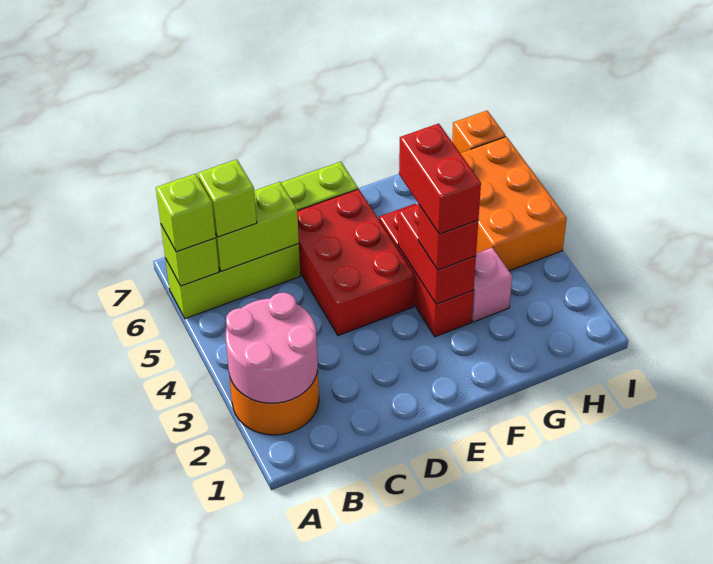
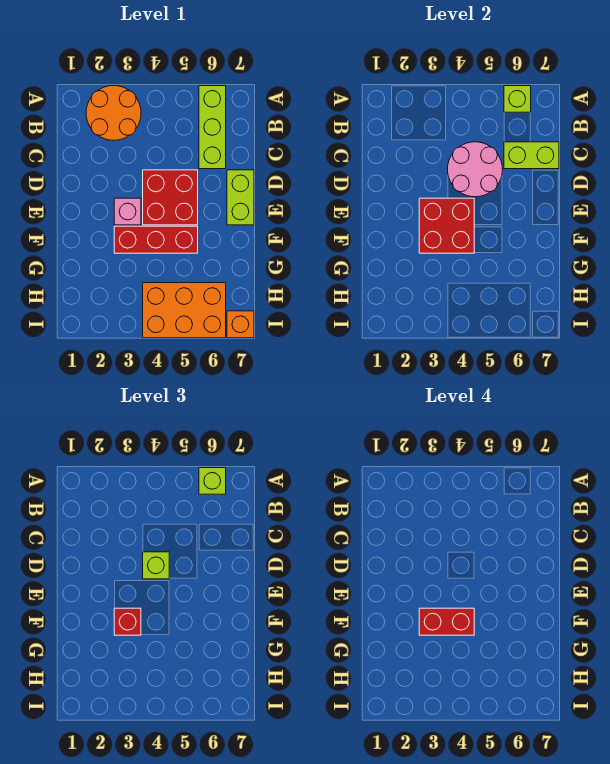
pink 2x2 round brick [226,293,318,403] -> pink 2x2 round brick moved to [448,142,503,197]
lime 1x2 brick [215,182,299,272] -> lime 1x2 brick turned to [504,142,559,169]
lime 1x1 brick [198,160,257,237] -> lime 1x1 brick moved to [143,552,169,579]
red 2x3 brick [297,189,414,336] -> red 2x2 brick [143,170,198,225]
red 1x2 brick [398,204,476,304] -> red 2x2 brick [419,198,474,253]
pink 1x1 brick [472,247,512,322] -> pink 1x1 brick moved to [114,198,141,225]

